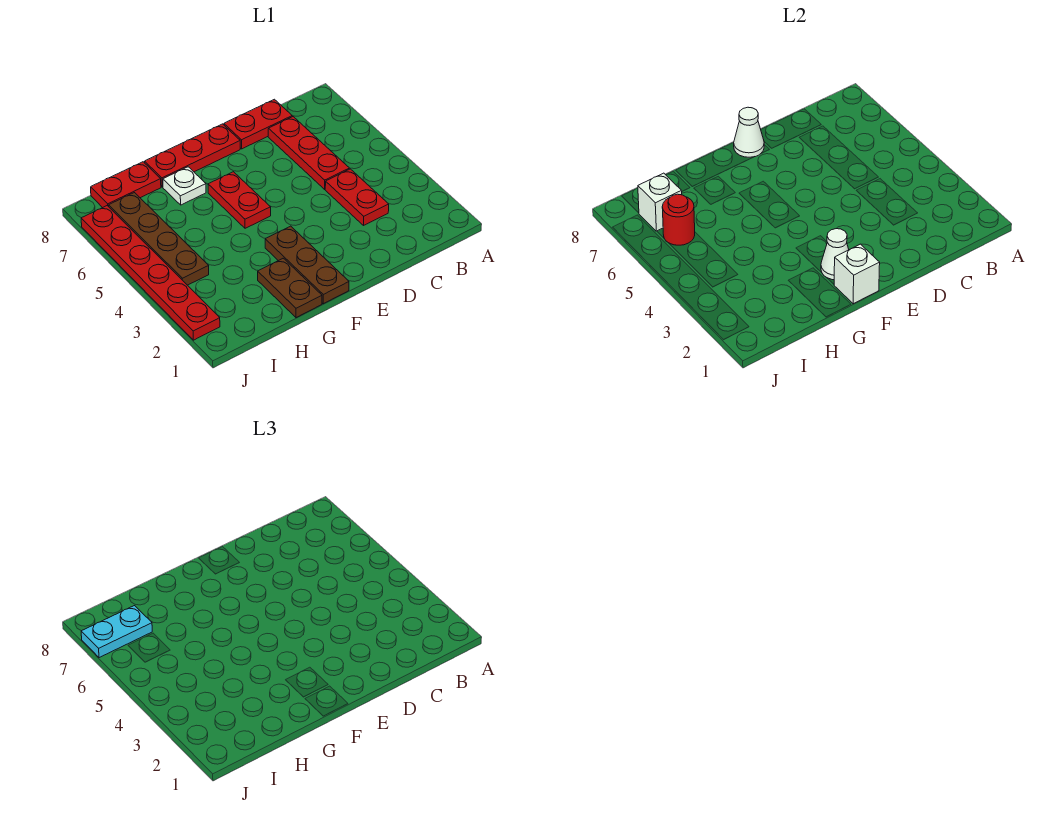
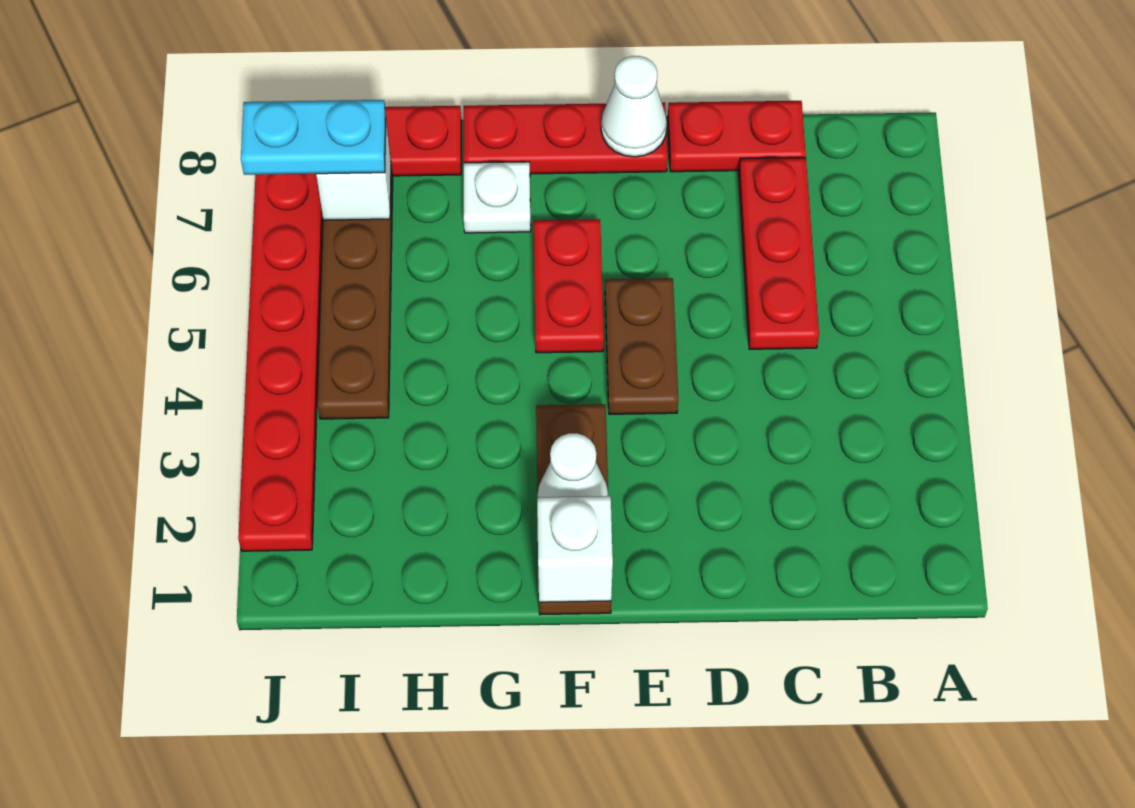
red 1x2 plate [325,169,389,225] -> none
brown 1x2 plate [258,258,322,318] -> brown 1x2 plate moved to [605,278,678,414]
red 1x1 round brick [662,194,695,245] -> none

